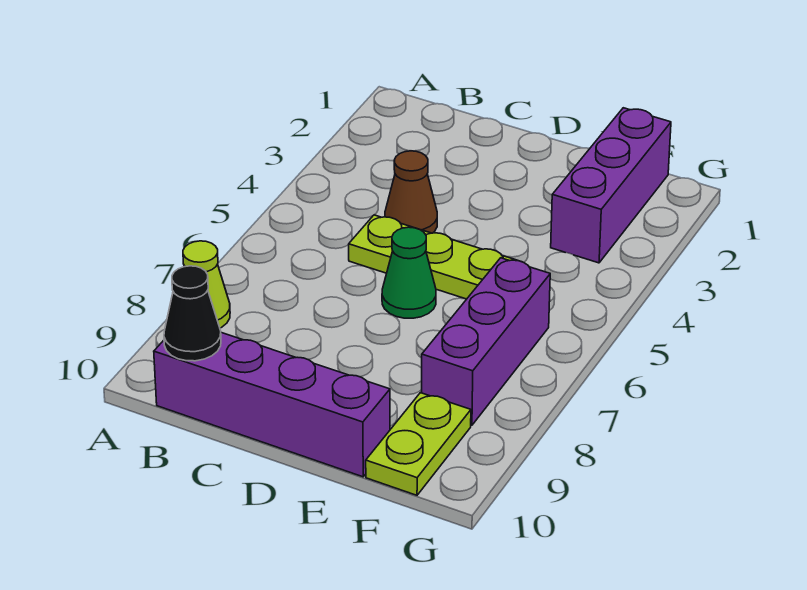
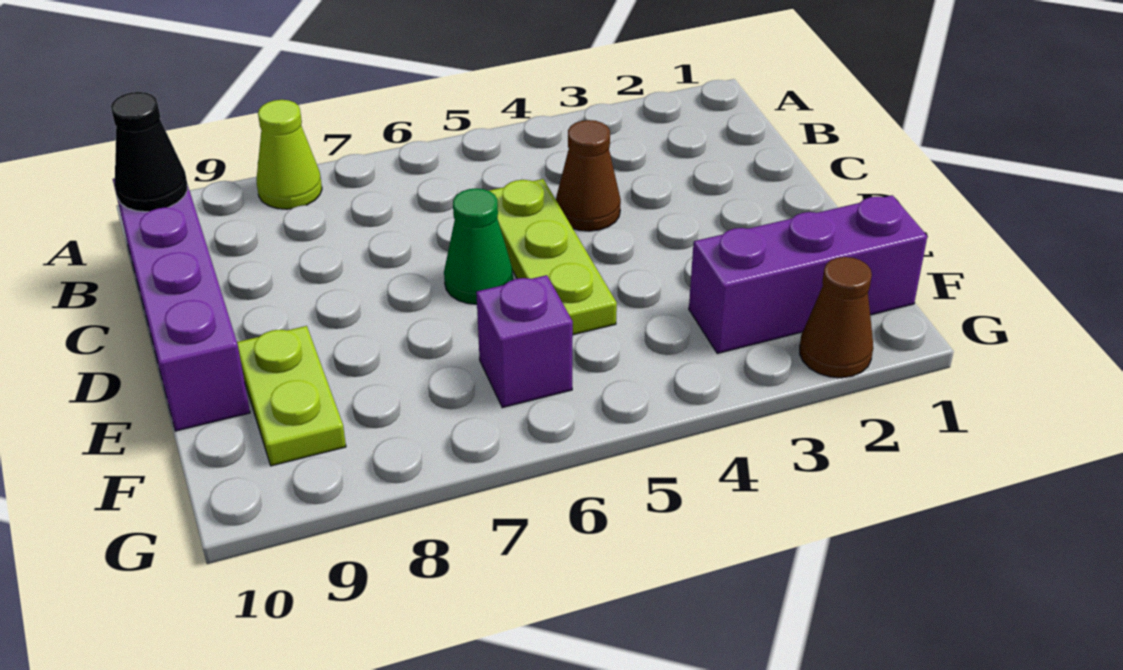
purple 1x3 brick [422,258,550,425] -> purple 1x1 brick [476,275,573,408]
lime 1x2 plate [366,393,471,495] -> lime 1x2 plate turned to [237,326,346,466]
none -> brown 1x1 cone [800,257,873,378]

